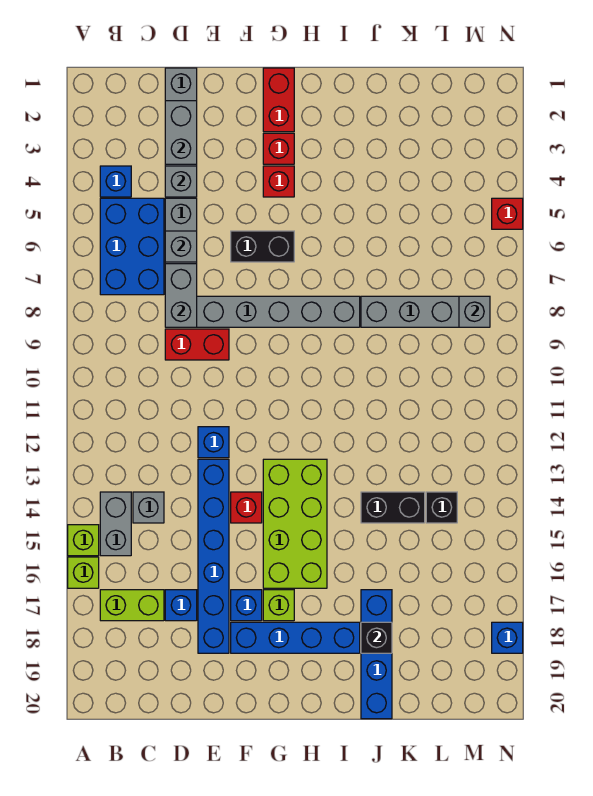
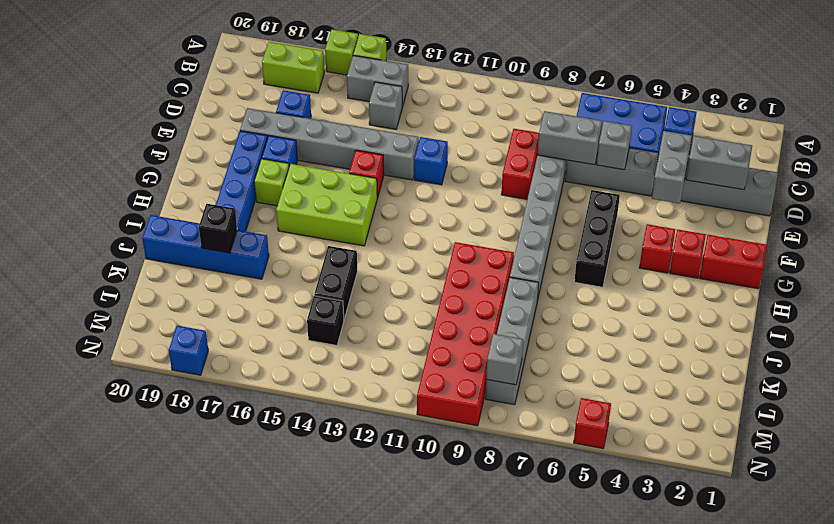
lime 1x2 brick [100,590,164,621] -> lime 1x2 brick turned to [262,42,325,93]
grey 1x1 brick [165,166,197,197] -> grey 1x2 brick [652,131,692,203]
blue 1x6 brick [198,459,229,653] -> grey 1x6 brick [240,108,419,180]
black 1x2 brick [231,231,294,262] -> black 1x3 brick [574,190,620,287]
lime 2x4 brick [263,459,327,588] -> lime 2x3 brick [276,164,377,246]
none -> red 2x6 brick [417,242,514,426]

